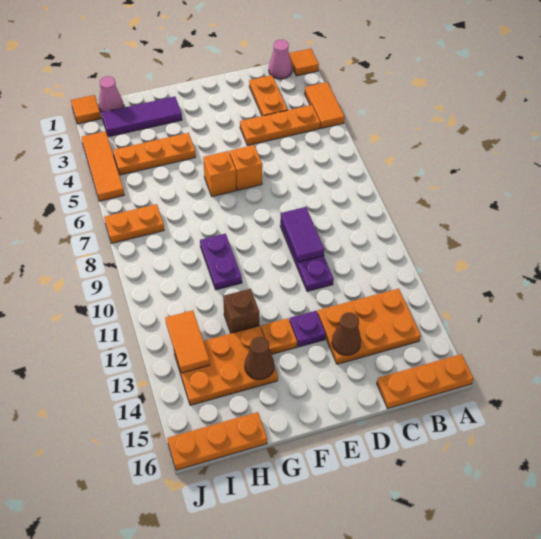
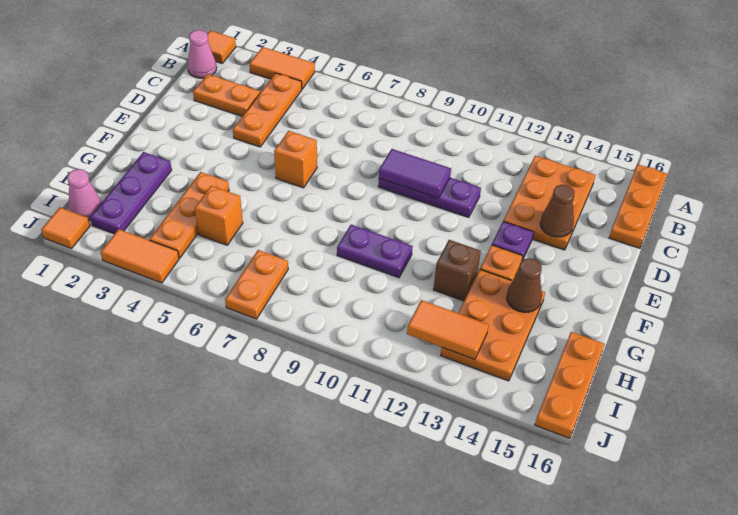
orange 1x1 brick [203,151,236,196] -> orange 1x1 brick moved to [195,186,243,245]
purple 1x3 tile [101,97,182,137] -> purple 1x3 plate [90,152,172,234]
orange 1x3 tile [81,131,124,201] -> orange 1x2 tile [101,229,179,283]

